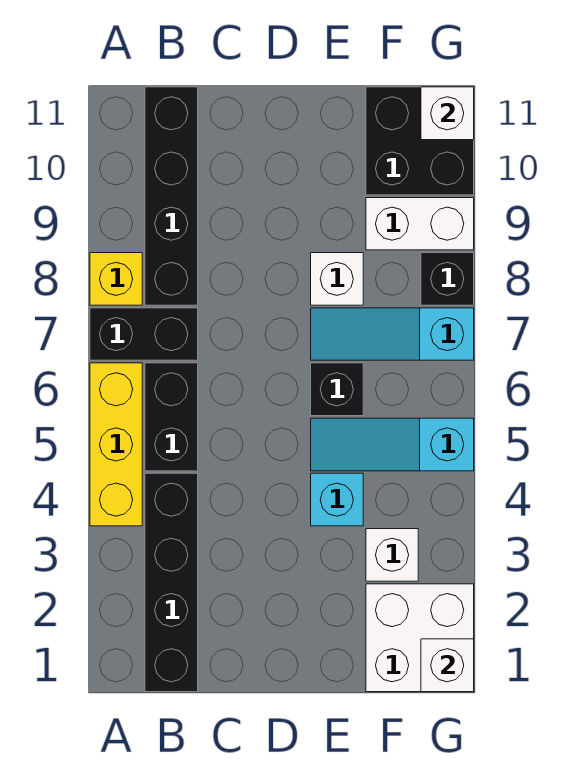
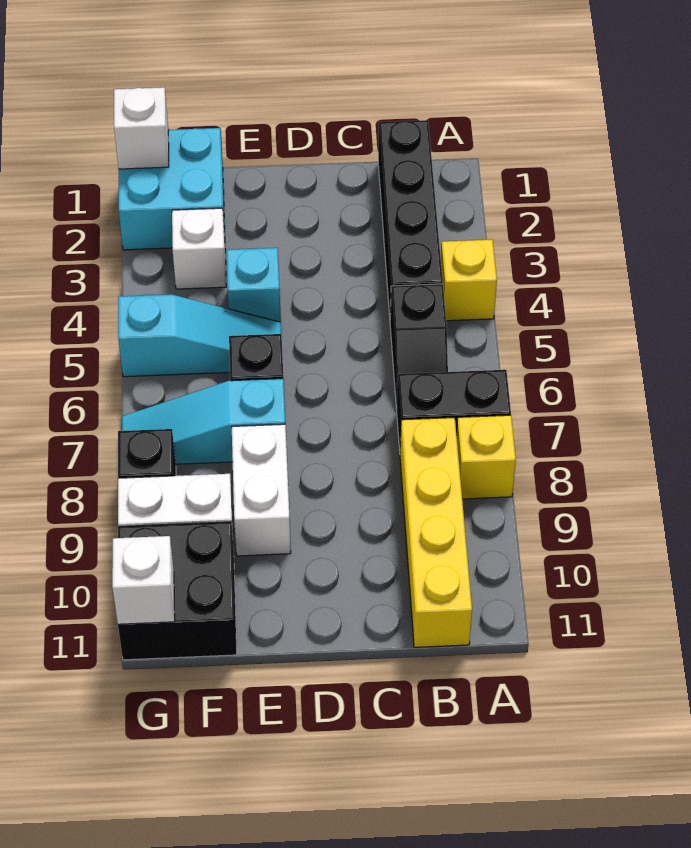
yellow 1x3 brick [90,363,142,526] -> yellow 1x1 brick [441,240,497,321]
black 1x2 brick [145,363,198,471] -> black 1x2 slope [390,284,448,409]
black 1x4 brick [145,87,198,305] -> yellow 1x4 brick [400,418,472,647]
cyan 1x3 slope [311,308,474,360] -> cyan 1x3 slope turned to [122,379,285,464]
white 1x1 brick [311,253,363,305] -> white 1x2 brick [232,424,291,556]
white 2x2 brick [366,584,474,692] -> cyan 2x2 brick [119,128,225,250]

